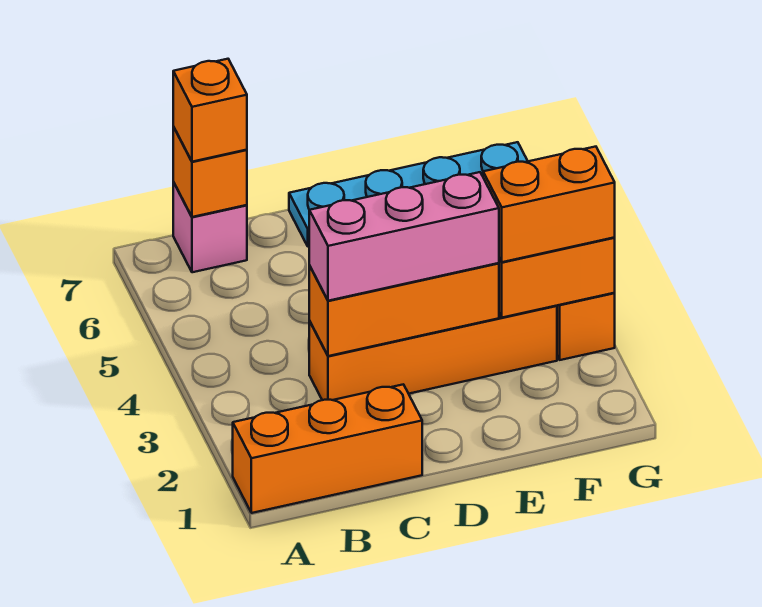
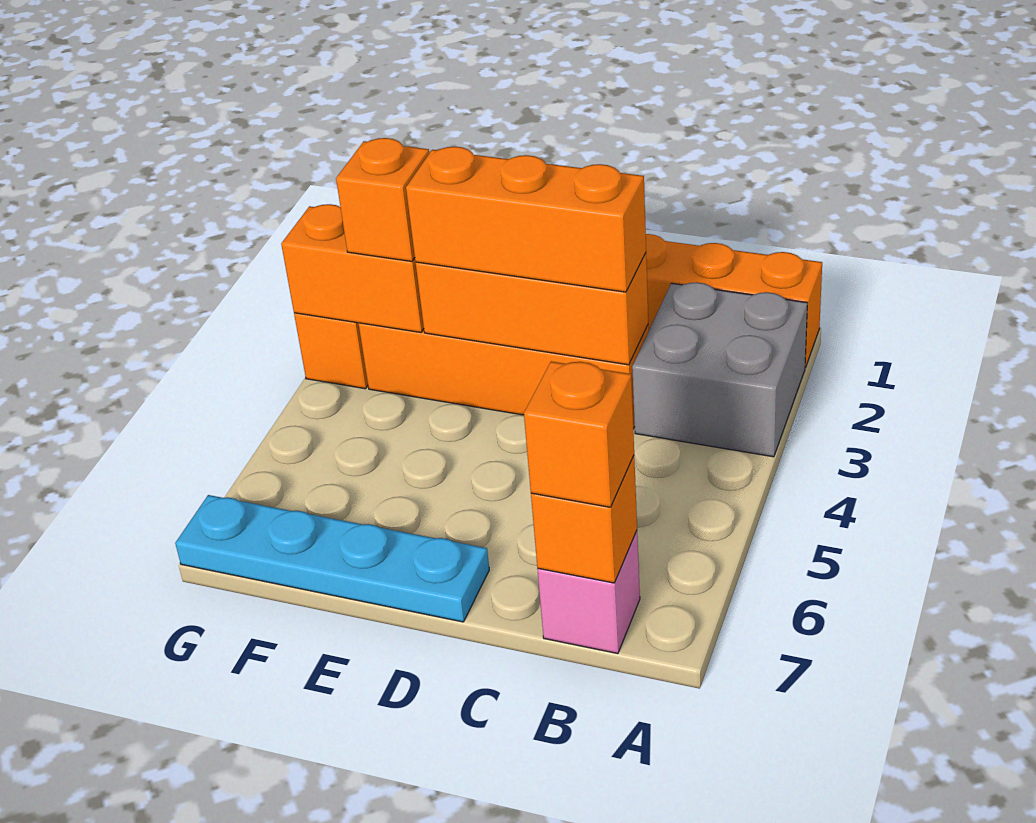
none -> grey 2x2 brick [632,282,807,457]
pink 1x3 brick [309,172,499,301] -> orange 1x3 brick [406,147,646,292]
orange 1x2 brick [483,147,615,262] -> orange 1x1 brick [336,138,429,261]

